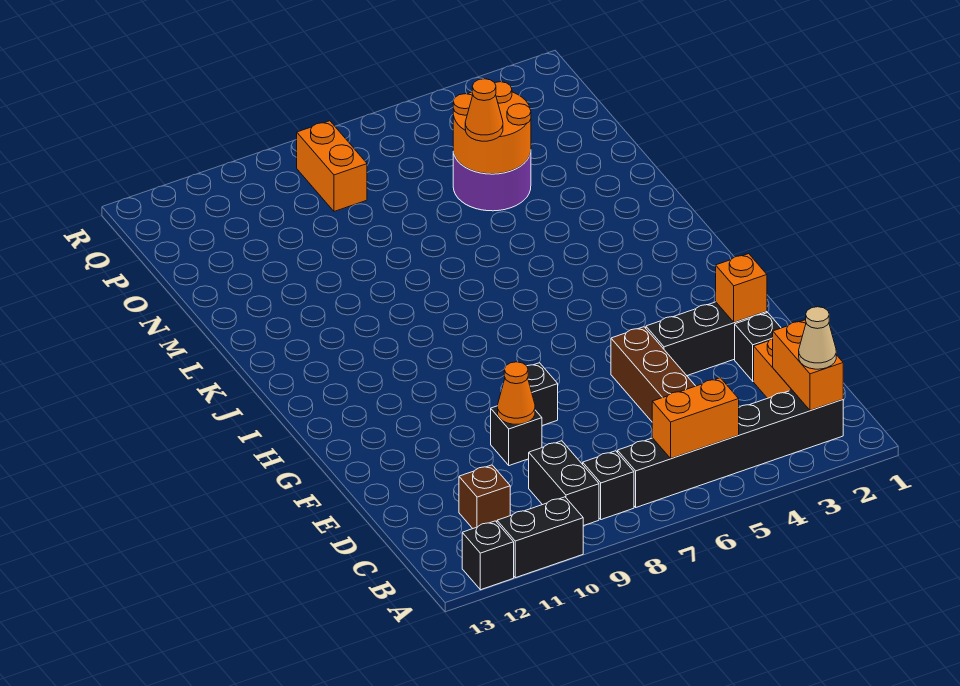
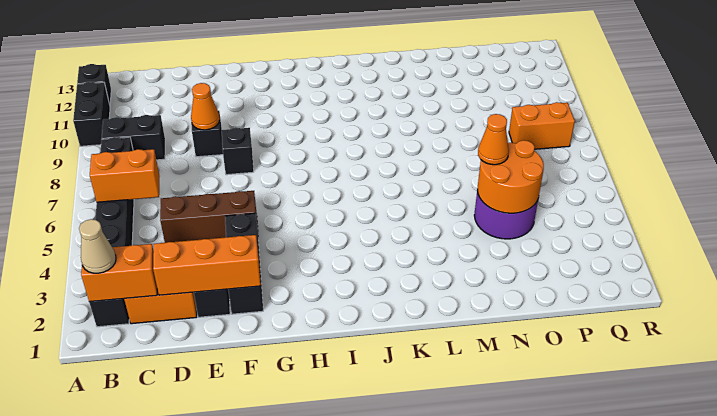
orange 1x2 brick [652,378,739,458] -> orange 1x2 brick turned to [90,149,160,202]
brown 1x1 brick [459,465,510,528] -> none
orange 1x1 brick [716,254,767,322] -> orange 1x3 brick [153,235,261,295]

